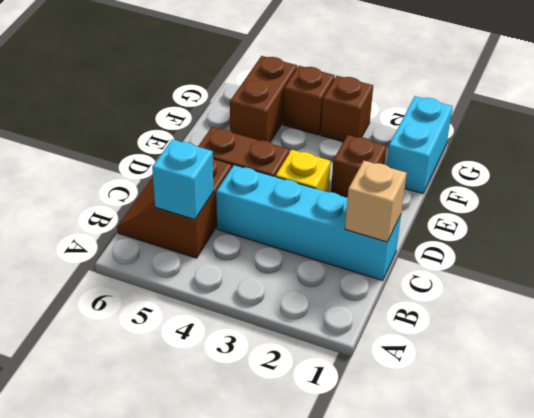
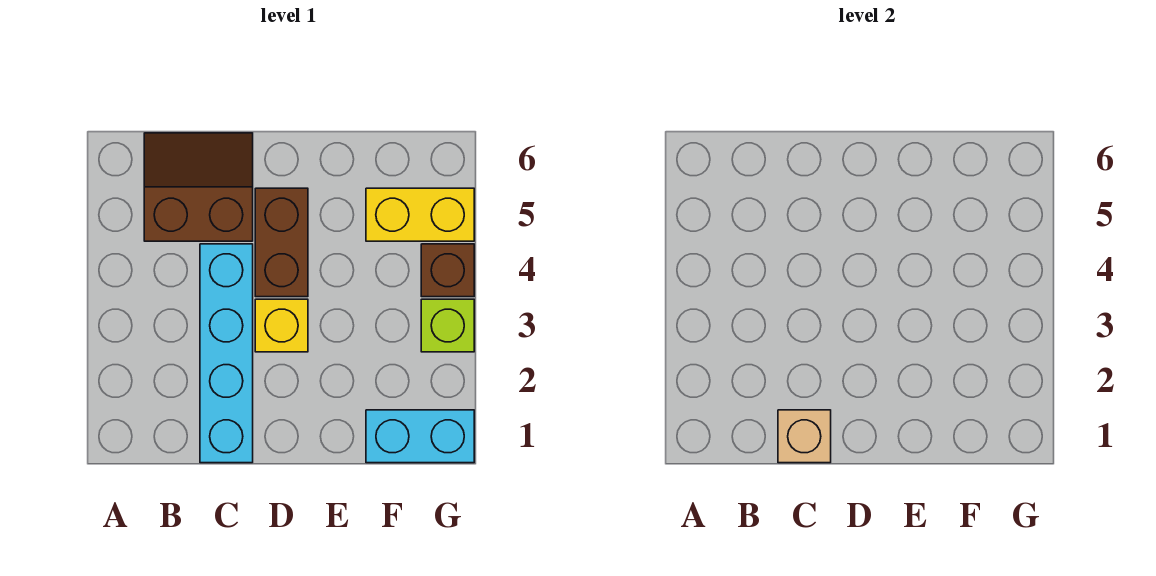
cyan 1x1 brick [152,139,213,220] -> none
brown 1x1 brick [331,135,386,198] -> none
brown 1x2 brick [230,56,297,142] -> yellow 1x2 brick [366,188,474,241]
brown 1x1 brick [321,76,373,142] -> lime 1x1 brick [421,299,474,352]

